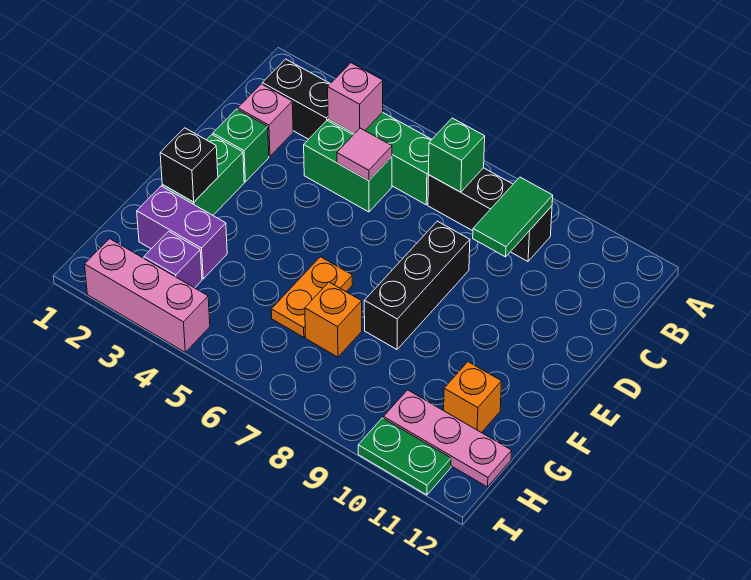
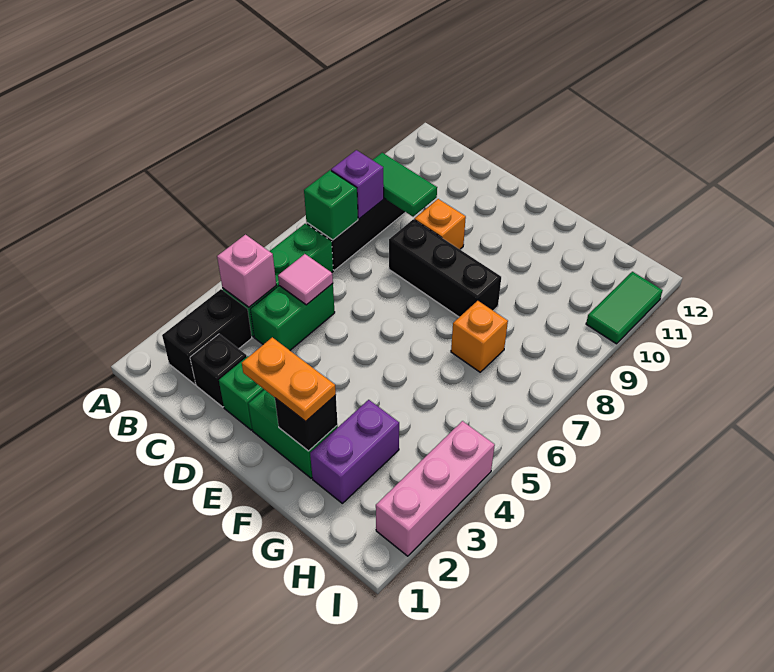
pink 1x1 brick [238,84,293,156] -> black 1x1 brick [190,334,247,407]
orange 1x2 plate [271,257,353,337] -> orange 1x2 plate moved to [242,337,336,422]
orange 1x1 brick [444,362,502,433] -> orange 1x1 brick moved to [414,199,466,249]
purple 1x1 brick [144,231,202,288] -> purple 1x1 brick moved to [331,150,384,219]
pink 1x3 plate [384,390,512,487] -> none
green 1x2 plate [358,418,451,495] -> green 1x2 tile [586,272,663,344]

